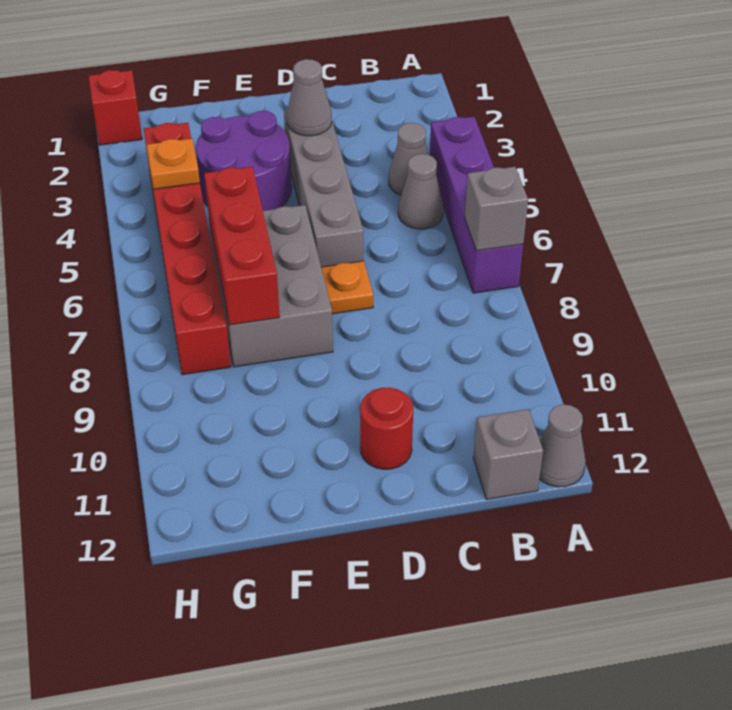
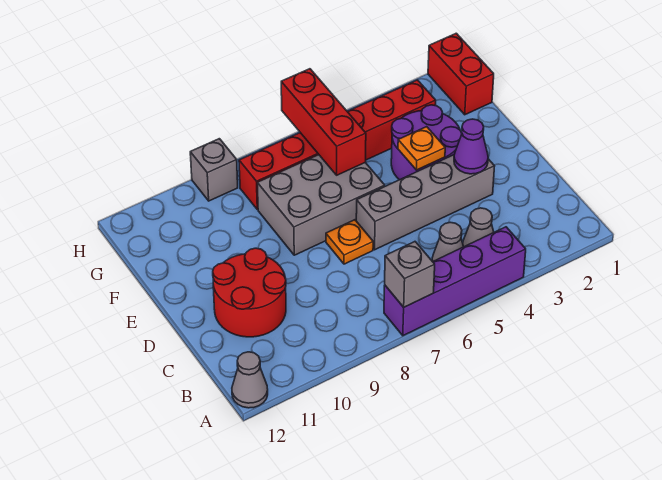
grey 1x1 brick [473,409,543,499] -> grey 1x1 brick moved to [190,139,238,201]
grey 1x1 cone [287,59,332,136] -> purple 1x1 cone [454,119,488,174]
red 1x1 round brick [360,388,413,469] -> red 2x2 round brick [213,248,286,337]
red 1x3 brick [204,167,280,325] -> red 1x3 brick turned to [281,69,366,175]
orange 1x1 plate [146,139,200,189] -> orange 1x1 plate moved to [398,127,445,170]
red 1x1 brick [89,70,142,145] -> red 1x2 brick [428,33,494,115]

